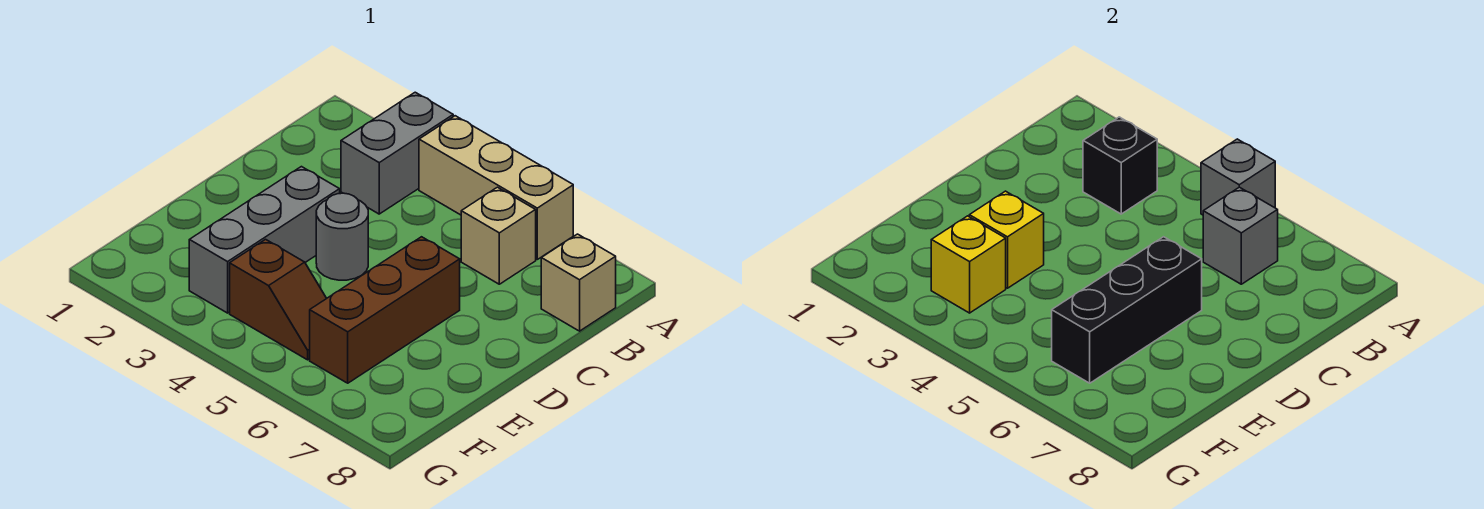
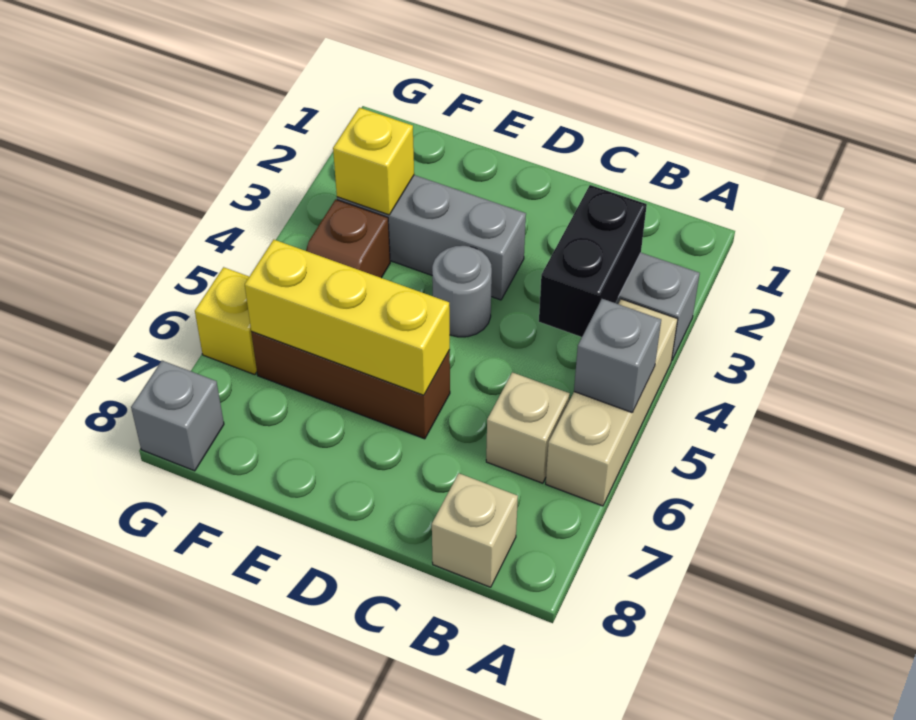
black 1x1 brick [1083,117,1157,214] -> black 1x2 brick [539,185,647,337]
grey 1x1 brick [1203,187,1278,284] -> grey 1x1 brick moved to [131,361,224,471]
black 1x3 brick [1052,237,1202,383] -> yellow 1x3 brick [245,240,450,395]
yellow 1x1 brick [969,191,1044,288] -> yellow 1x1 brick moved to [195,267,257,375]

